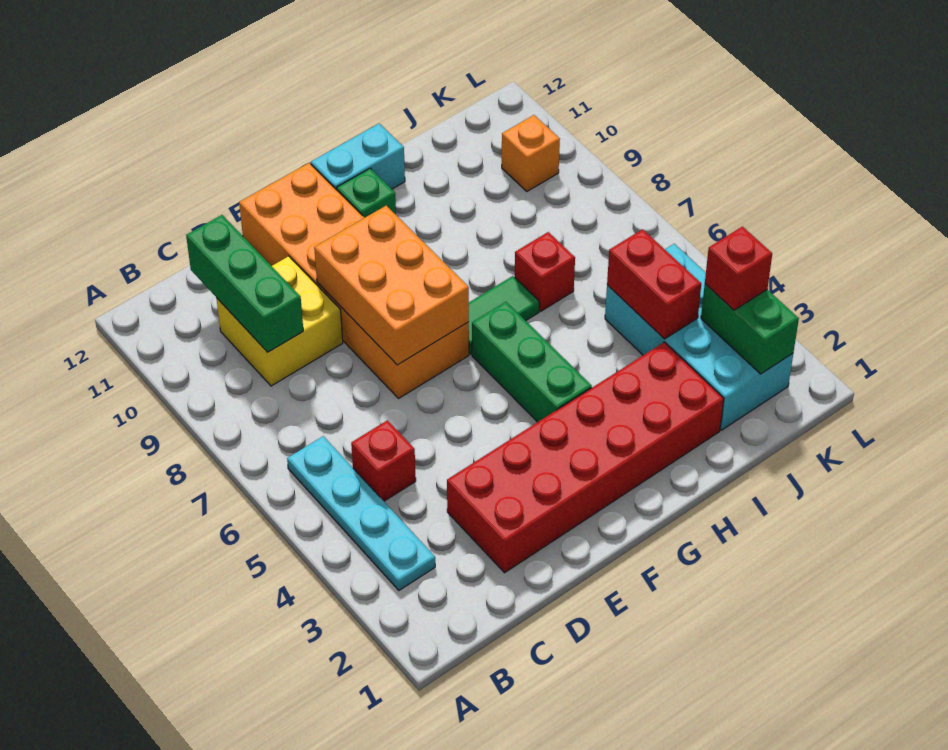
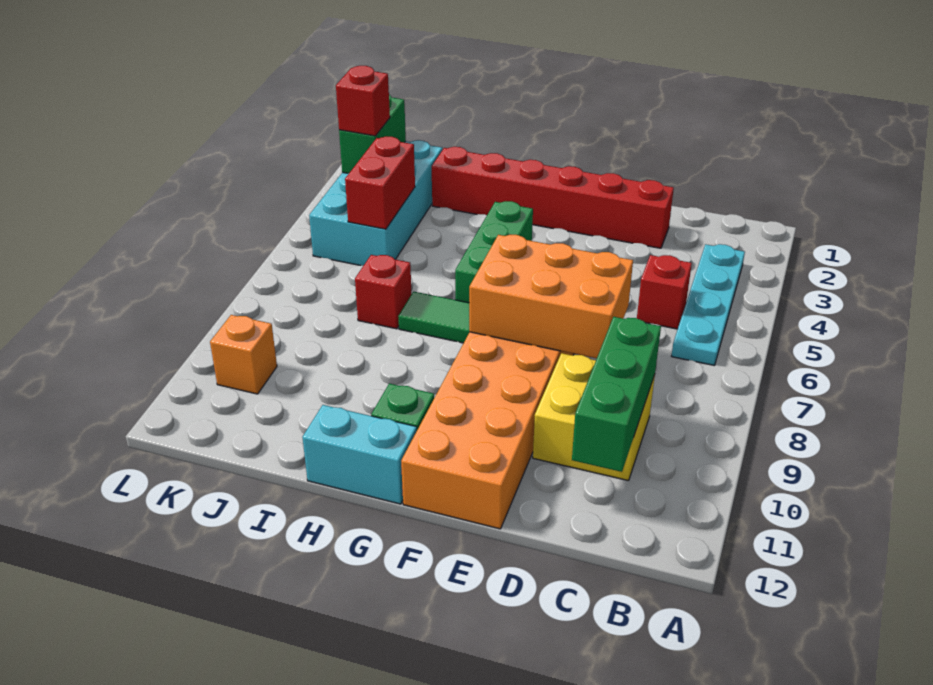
red 2x6 brick [447,342,724,573] -> red 1x6 brick [432,147,674,248]
orange 2x3 brick [314,206,469,365] -> orange 2x3 brick turned to [469,235,633,359]

